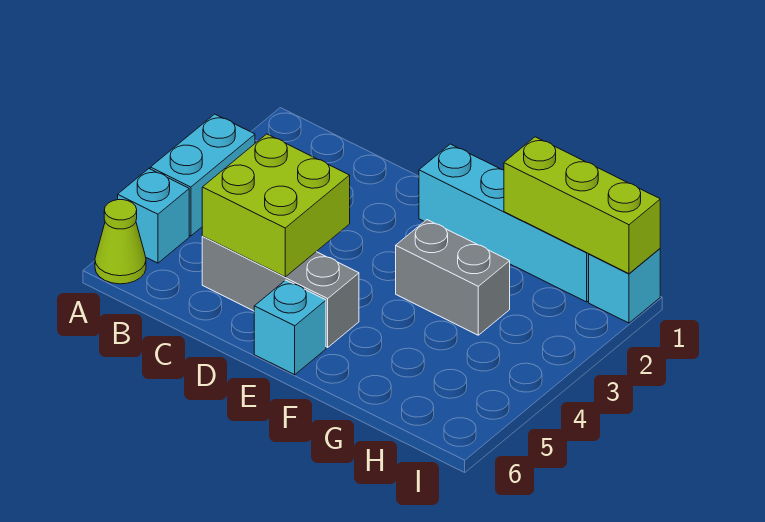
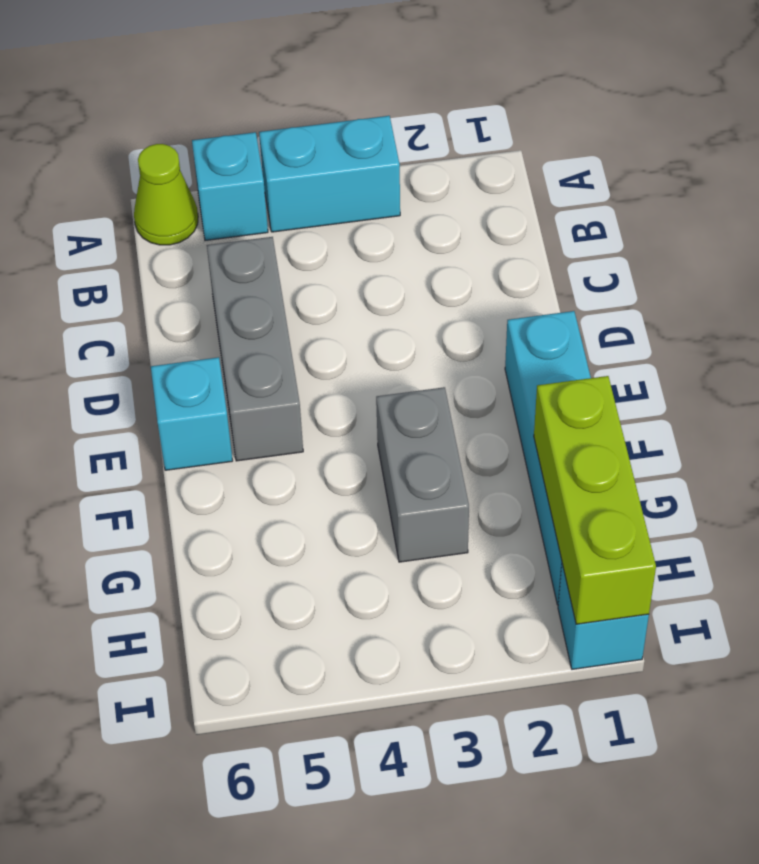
lime 2x2 brick [202,134,350,277] -> none

